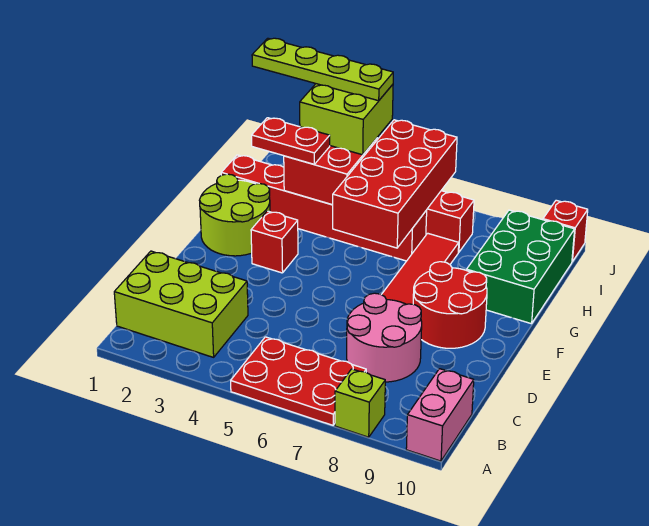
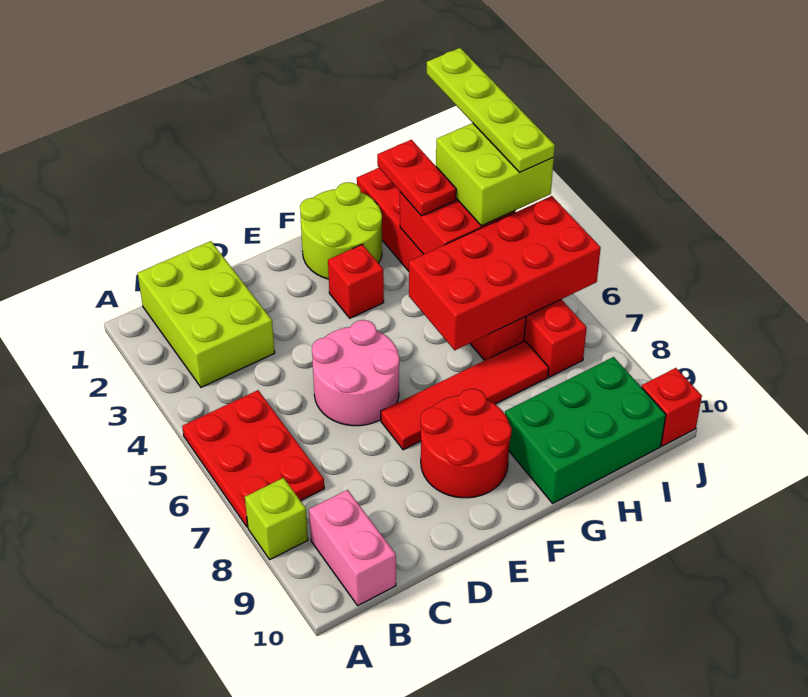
pink 1x2 brick [406,369,474,461] -> pink 1x2 brick turned to [309,490,396,606]
pink 2x2 round brick [347,293,422,382] -> pink 2x2 round brick moved to [312,320,399,426]

